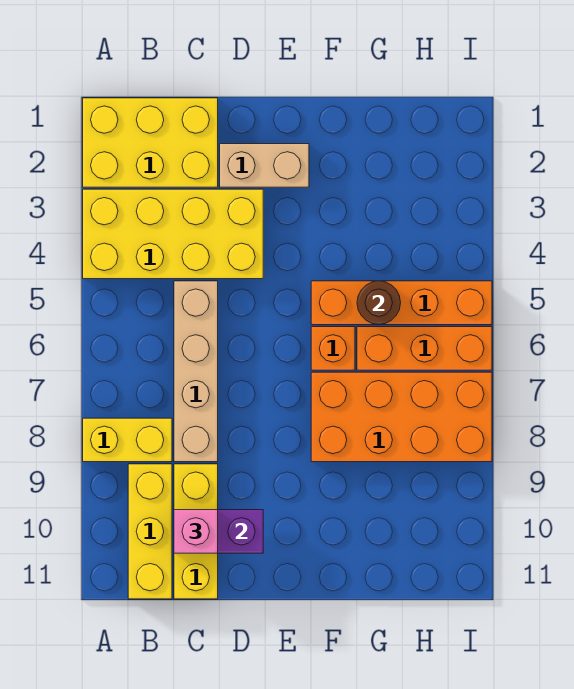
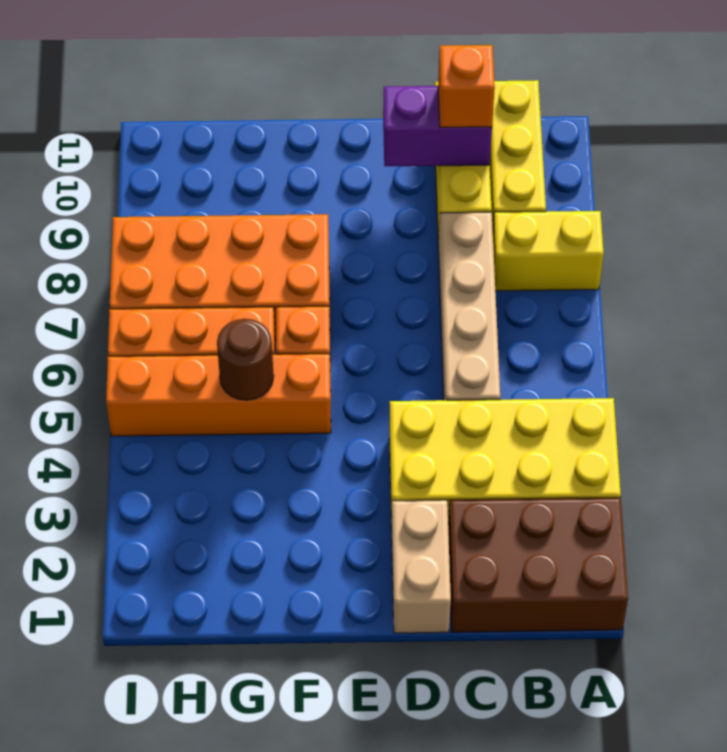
yellow 2x3 brick [83,98,218,187] -> brown 2x3 brick [448,498,628,632]
pink 1x1 brick [174,510,218,553] -> orange 1x1 brick [438,45,495,128]
tan 1x2 brick [220,144,309,187] -> tan 1x2 brick turned to [392,500,451,633]

